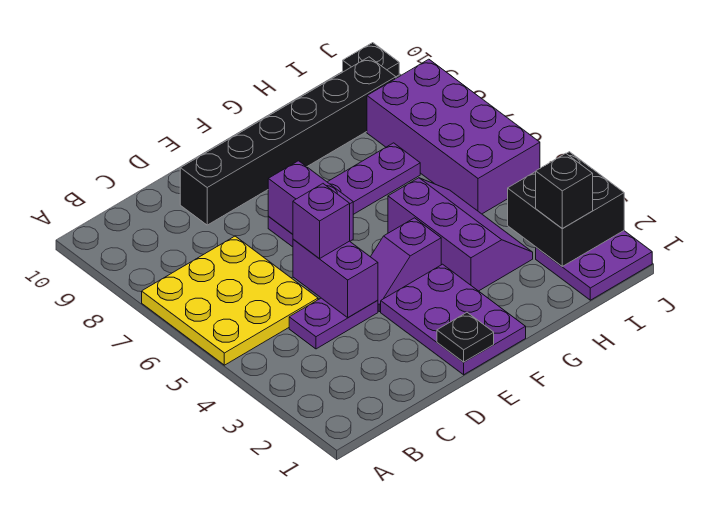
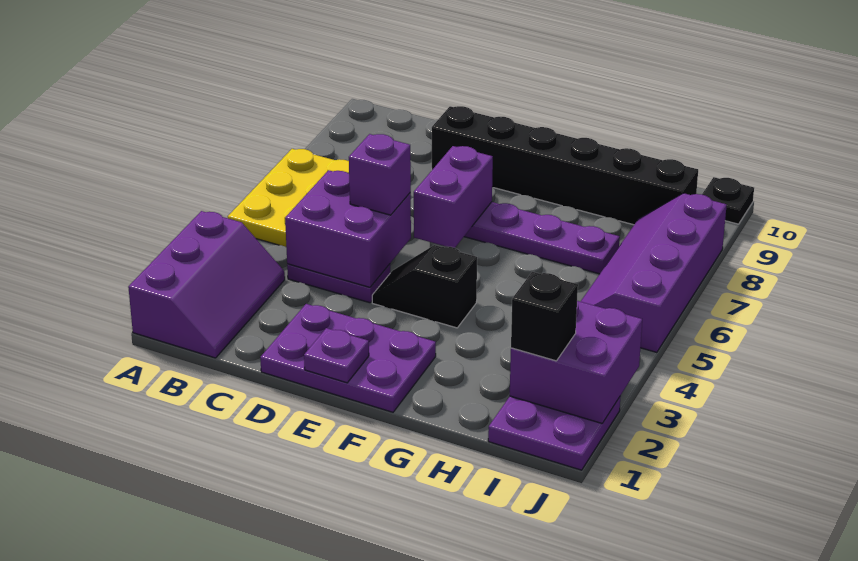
purple 1x2 brick [293,239,378,317] -> purple 2x2 brick [285,170,411,287]
purple 2x3 plate [381,264,526,375] -> purple 2x3 plate turned to [260,304,436,412]
black 1x1 plate [437,312,494,362] -> purple 1x1 plate [304,328,369,383]
purple 1x2 slope [371,218,441,312] -> black 1x2 slope [372,245,477,328]
purple 2x3 slope [388,178,533,291] -> purple 2x3 slope moved to [128,211,285,358]
black 2x2 brick [508,152,624,266] -> purple 2x2 brick [510,301,642,423]
purple 2x4 brick [367,59,540,214] -> purple 2x4 slope [581,193,727,352]

